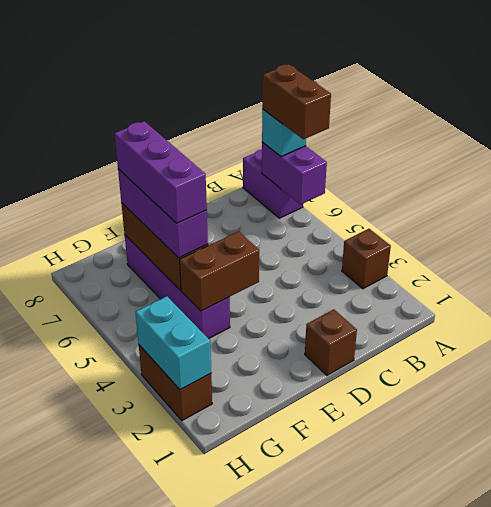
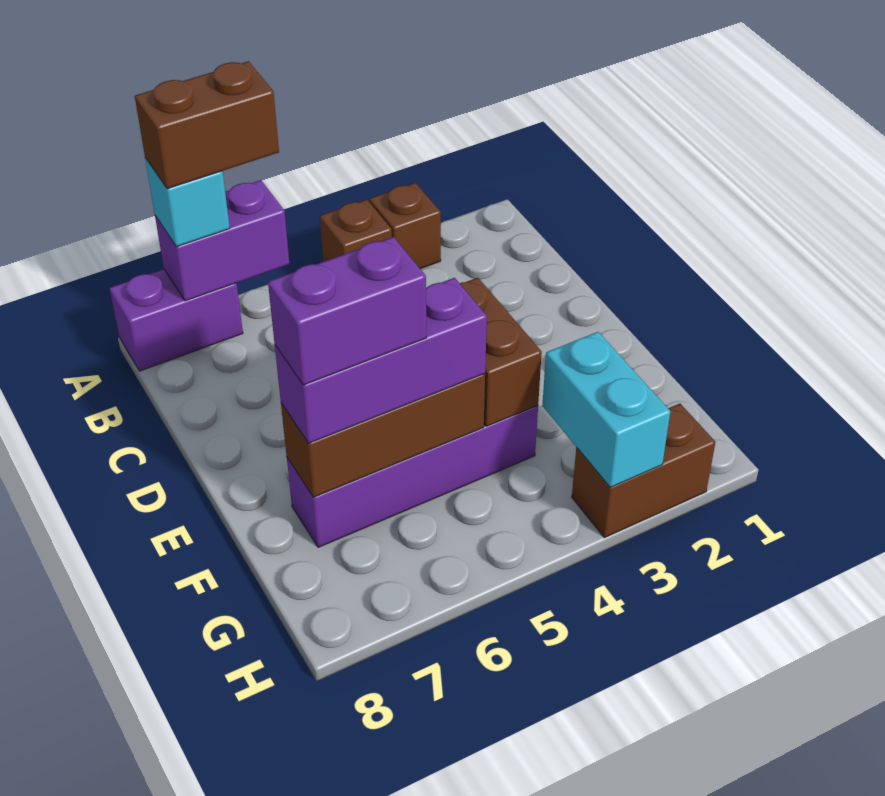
brown 1x1 brick [305,309,357,375] -> brown 1x1 brick moved to [320,199,392,262]
purple 1x3 brick [114,121,207,223] -> purple 1x2 brick [268,237,426,385]
cyan 1x2 brick [135,296,211,390] -> cyan 1x2 brick turned to [542,332,670,487]

